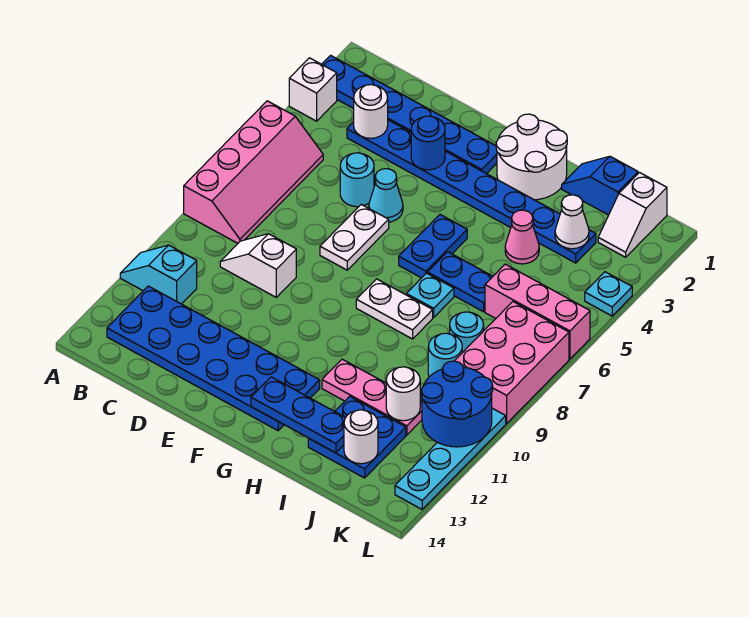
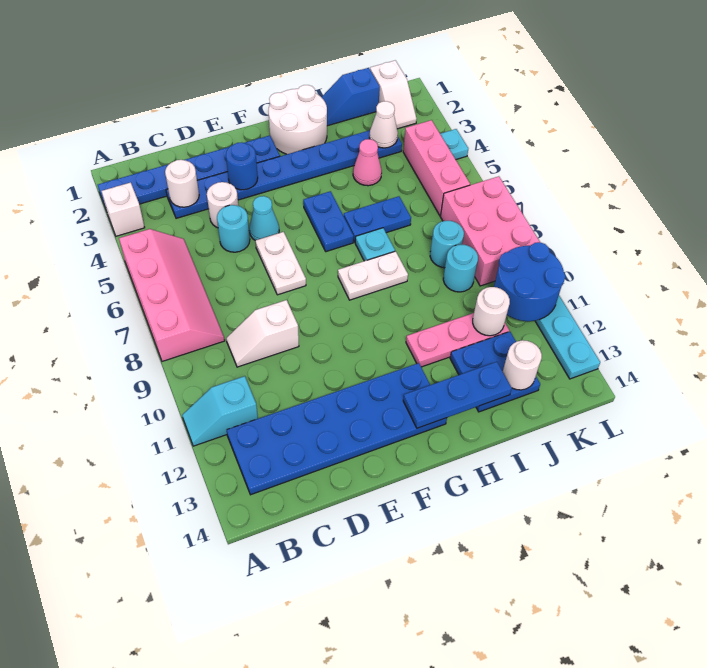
none -> white 1x1 round brick [207,182,238,228]
pink 1x3 brick [485,264,590,359] -> pink 1x3 brick turned to [403,120,470,216]

